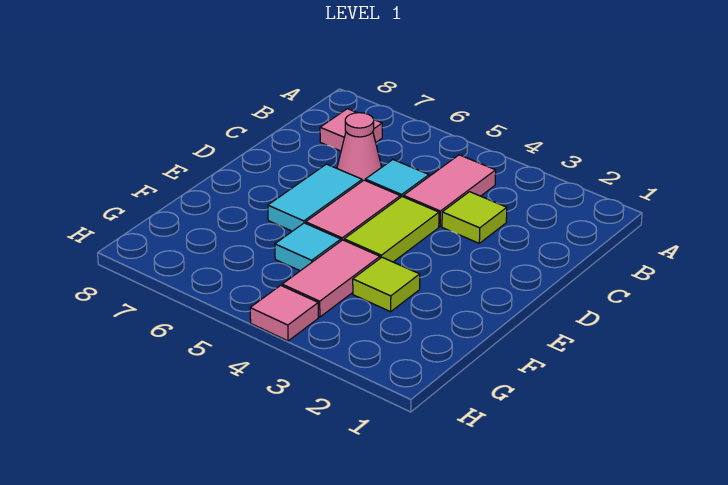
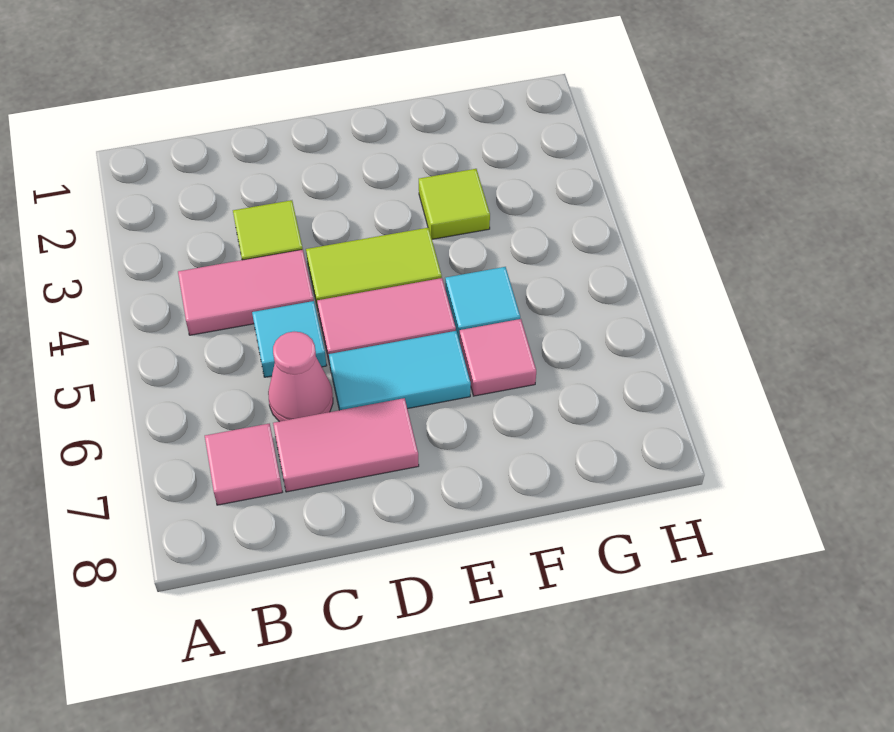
pink 1x2 tile [282,240,380,317] -> pink 1x2 tile moved to [273,398,419,492]
pink 1x1 tile [250,285,318,341] -> pink 1x1 tile moved to [460,319,536,396]

